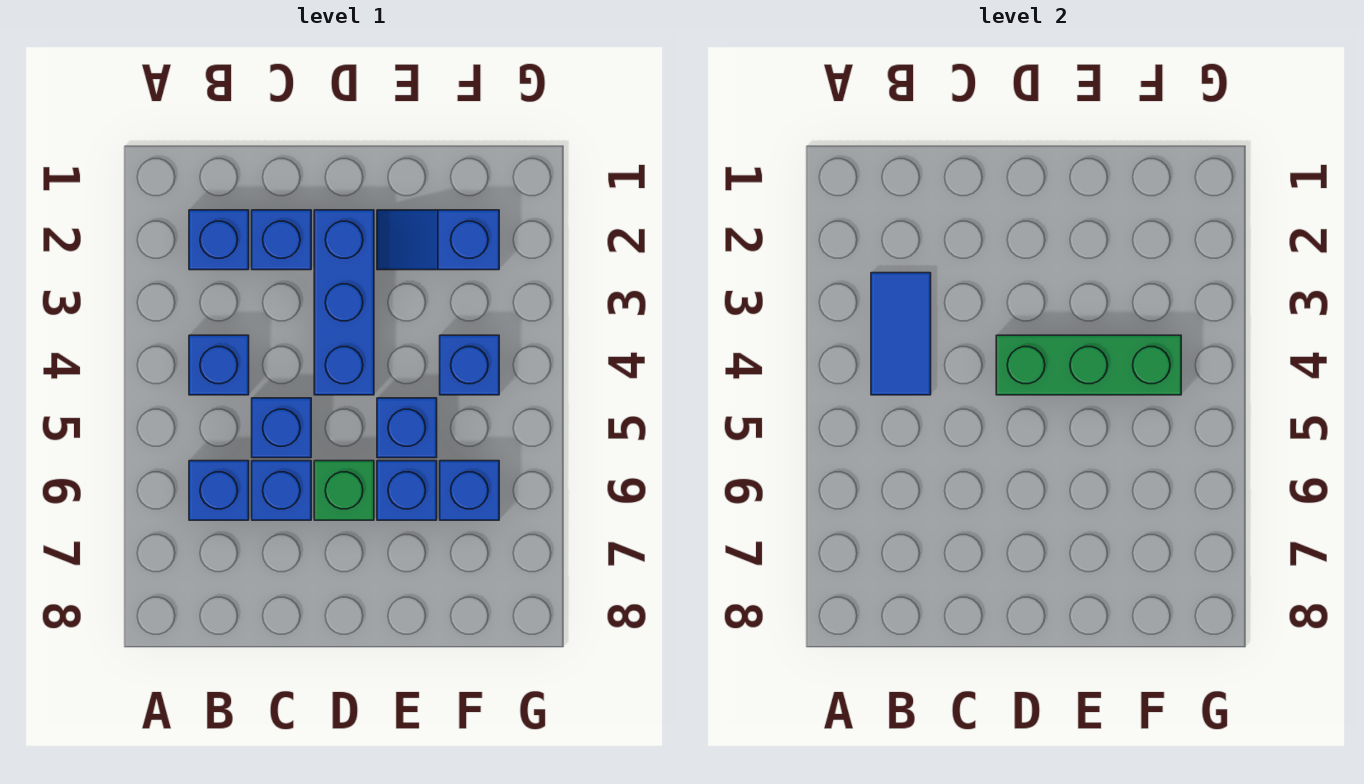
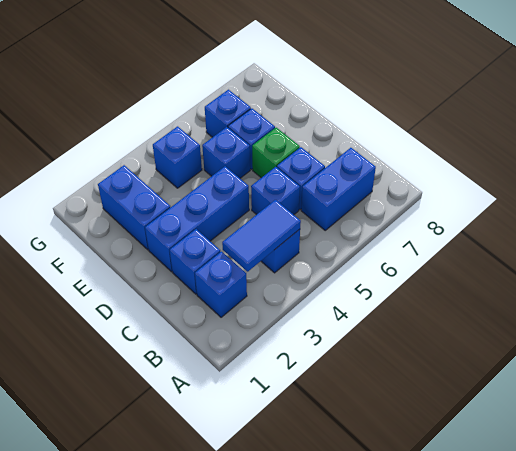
blue 1x1 brick [189,461,249,520] -> blue 1x2 brick [301,148,376,230]
green 1x3 brick [996,335,1181,395] -> none
blue 1x2 slope [377,210,499,270] -> blue 1x2 brick [98,165,170,250]

